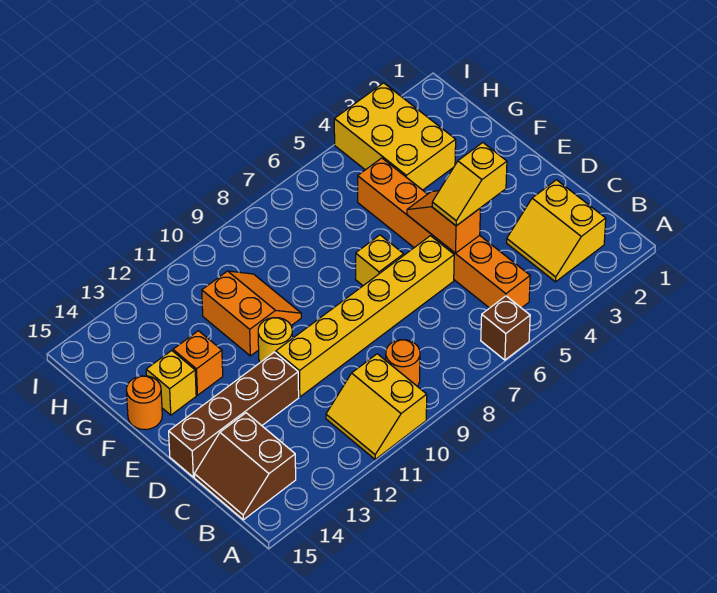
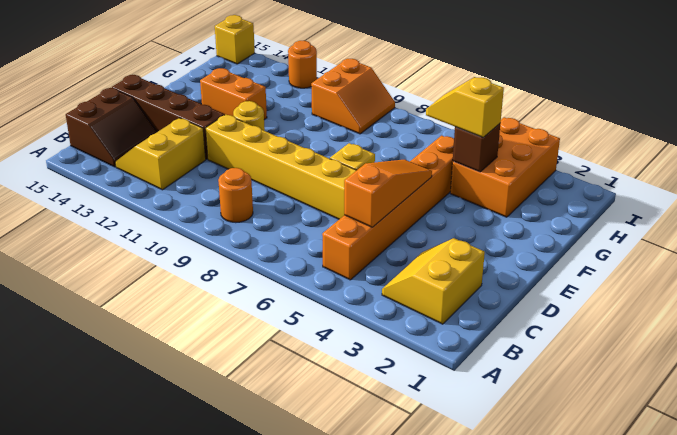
brown 1x1 brick [481,296,530,360] -> brown 1x1 brick moved to [453,124,500,172]
yellow 2x2 slope [326,354,427,459] -> yellow 2x2 slope moved to [115,118,206,190]
brown 2x2 slope [194,413,296,520] -> brown 2x2 slope turned to [66,88,157,167]
yellow 1x2 slope [432,143,507,226] -> yellow 1x2 slope moved to [426,77,504,137]
orange 1x2 slope [407,191,481,253] -> orange 1x3 slope [344,159,432,227]
orange 2x2 slope [202,271,301,356] -> orange 2x2 slope moved to [311,59,395,134]
orange 1x1 brick [173,331,223,395] -> orange 1x2 brick [200,68,267,120]
yellow 1x1 brick [146,350,196,415] -> yellow 1x1 brick moved to [215,15,255,64]
orange 1x1 round brick [126,376,162,430] -> orange 1x1 round brick moved to [288,41,317,88]
yellow 2x3 brick [334,83,456,190] -> orange 2x3 brick [450,117,560,217]

